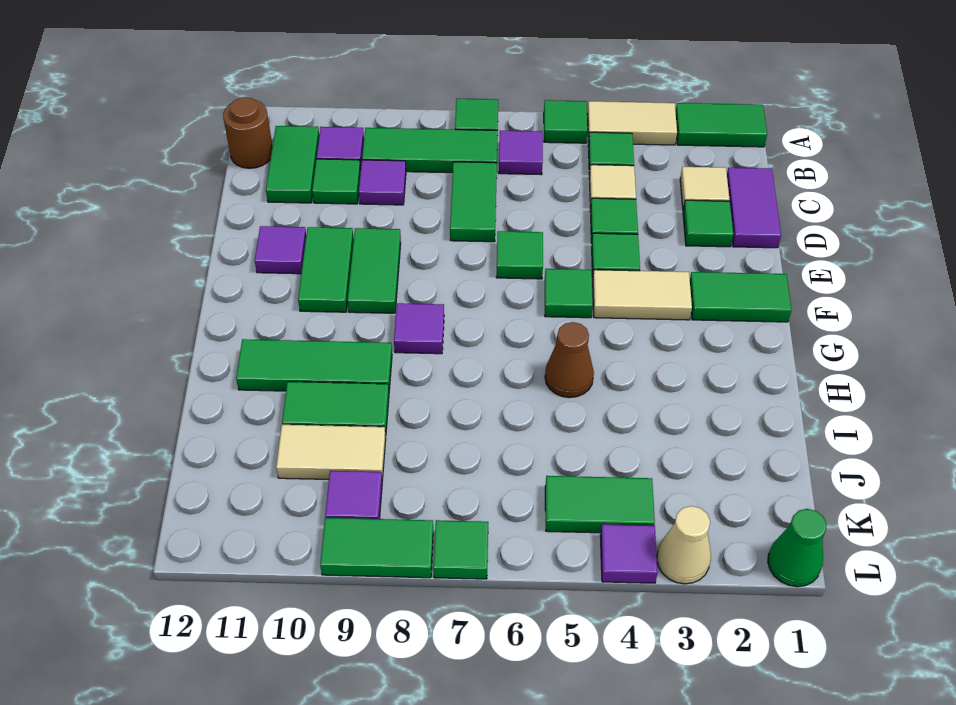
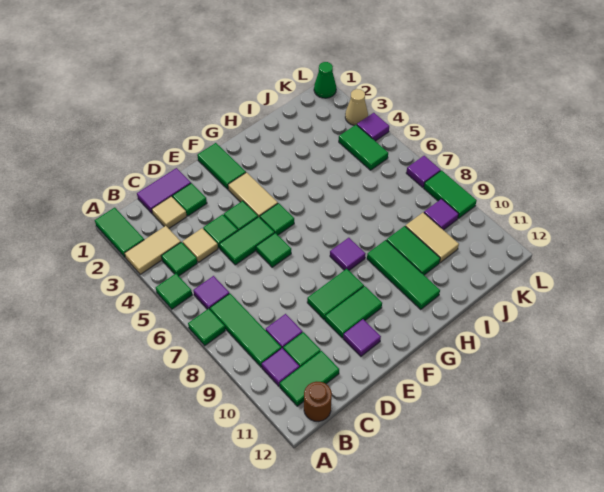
tan 1x2 tile [587,101,677,145] -> tan 1x2 tile turned to [125,226,181,274]
green 1x2 tile [450,162,497,242] -> green 1x2 tile moved to [219,217,275,265]
brown 1x1 cone [545,322,594,398] -> none
green 1x1 tile [433,520,488,579] -> purple 1x1 tile [406,156,441,187]

